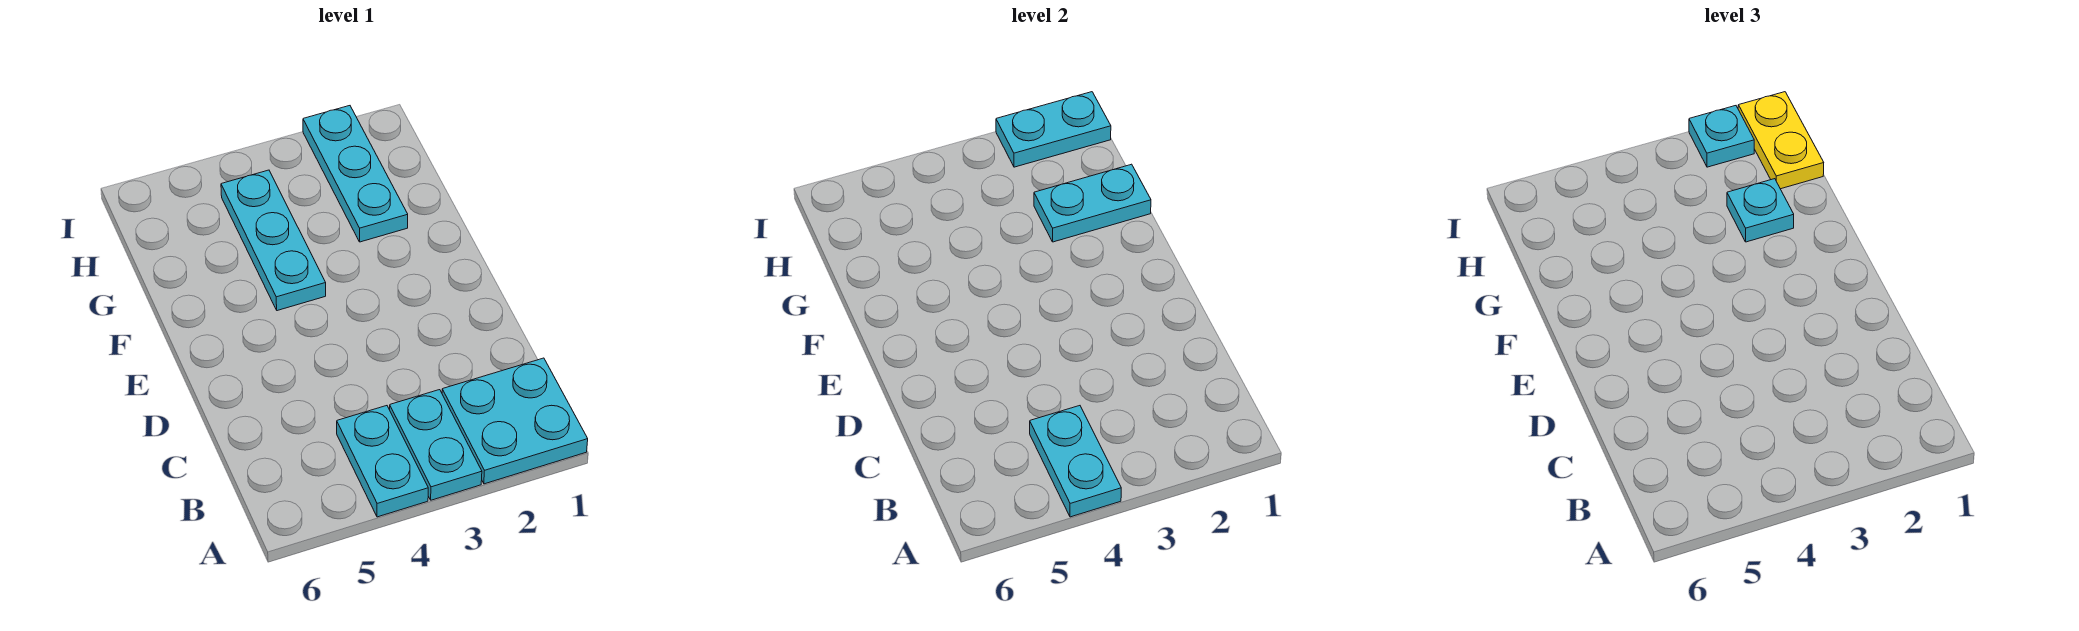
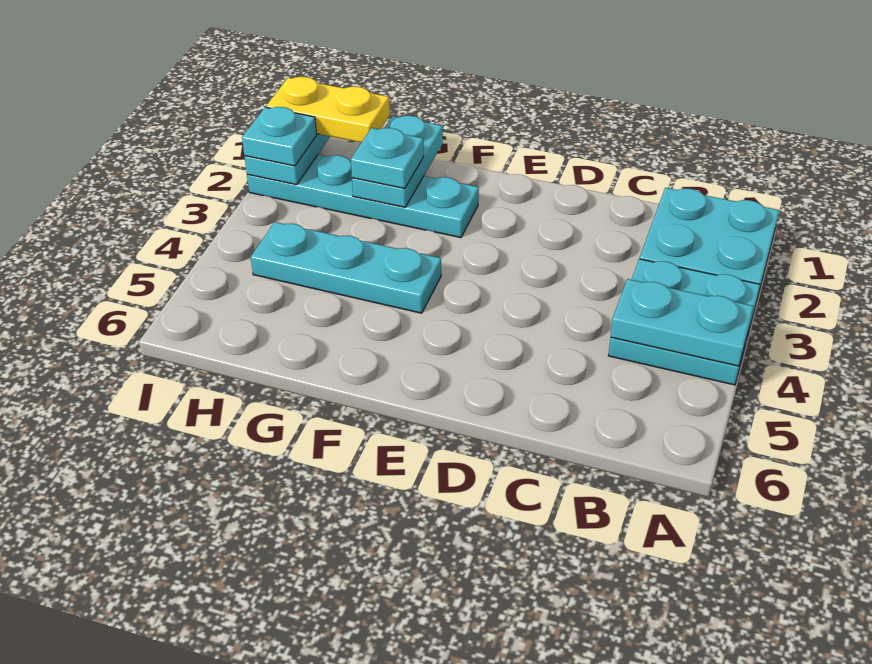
cyan 1x3 plate [303,106,408,242] -> cyan 1x4 plate [247,155,479,238]

